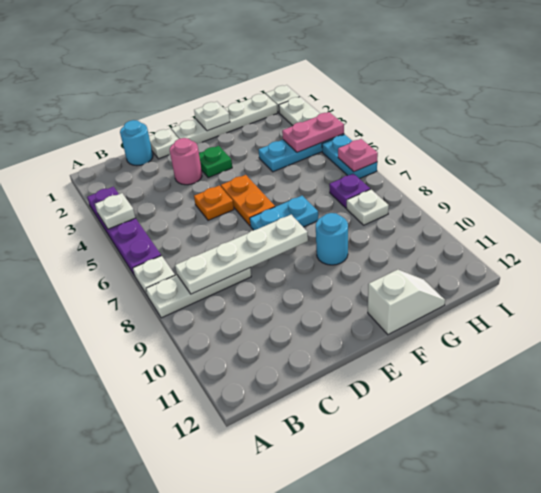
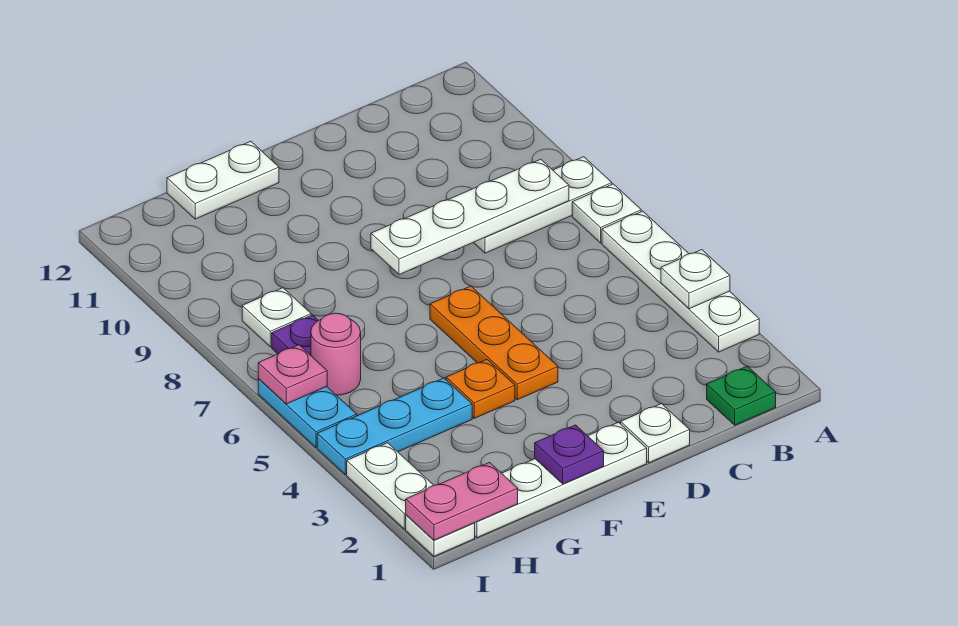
purple 1x4 plate [87,187,161,276] -> white 1x4 plate [602,211,759,352]
cyan 1x1 round brick [120,120,153,166] -> none
pink 1x1 round brick [170,138,202,185] -> pink 1x1 round brick moved to [311,313,361,395]
orange 1x1 plate [194,185,234,220] -> orange 1x1 plate moved to [446,359,515,418]
green 1x1 plate [199,146,232,178] -> green 1x1 plate moved to [707,366,776,425]
orange 1x2 plate [221,175,275,226] -> orange 1x3 plate [430,286,558,400]
cyan 1x2 plate [250,196,318,230] -> none
white 1x1 plate [194,102,230,131] -> purple 1x1 plate [535,425,604,484]
cyan 1x1 round brick [316,213,348,265] -> none
white 1x2 slope [368,270,445,335] -> white 1x2 plate [167,141,279,219]
pink 1x2 plate [282,112,344,152] -> pink 1x2 plate moved to [406,462,518,540]

